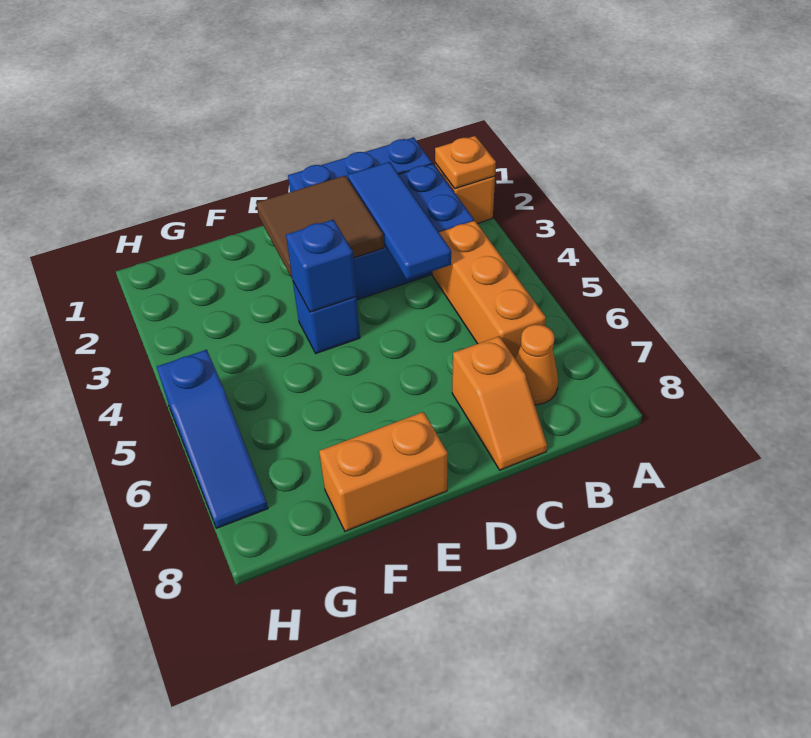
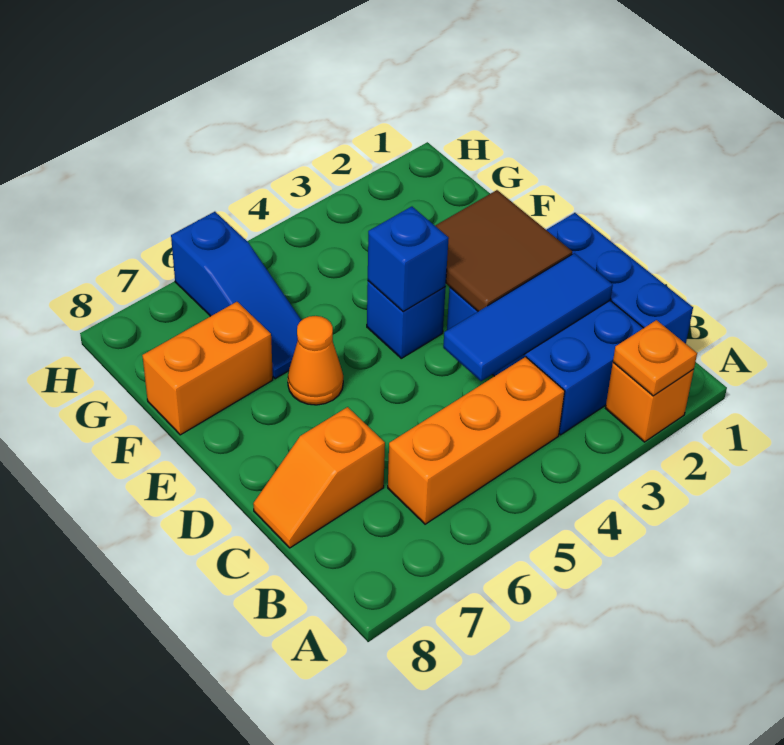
orange 1x1 cone [515,324,558,405] -> orange 1x1 cone moved to [288,316,343,405]
orange 1x2 brick [319,412,448,531] -> orange 1x2 brick turned to [142,302,273,435]
blue 1x3 slope [157,350,268,528] -> blue 1x3 slope turned to [171,212,302,379]

